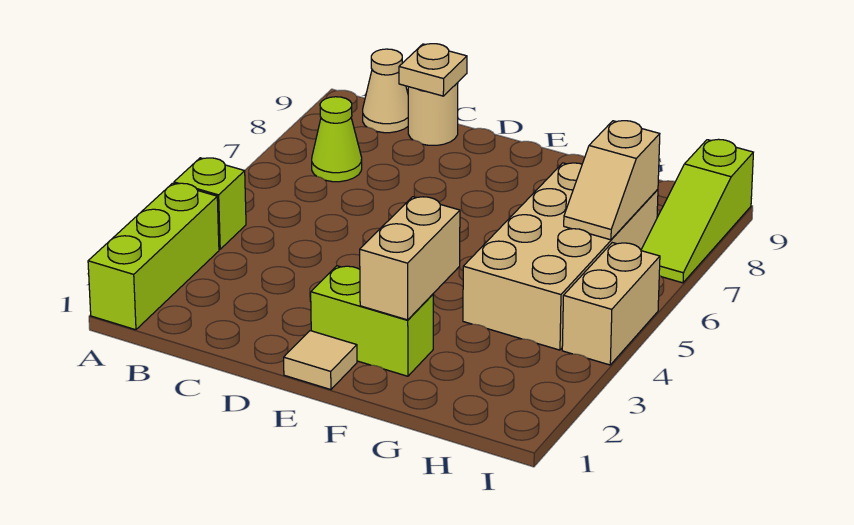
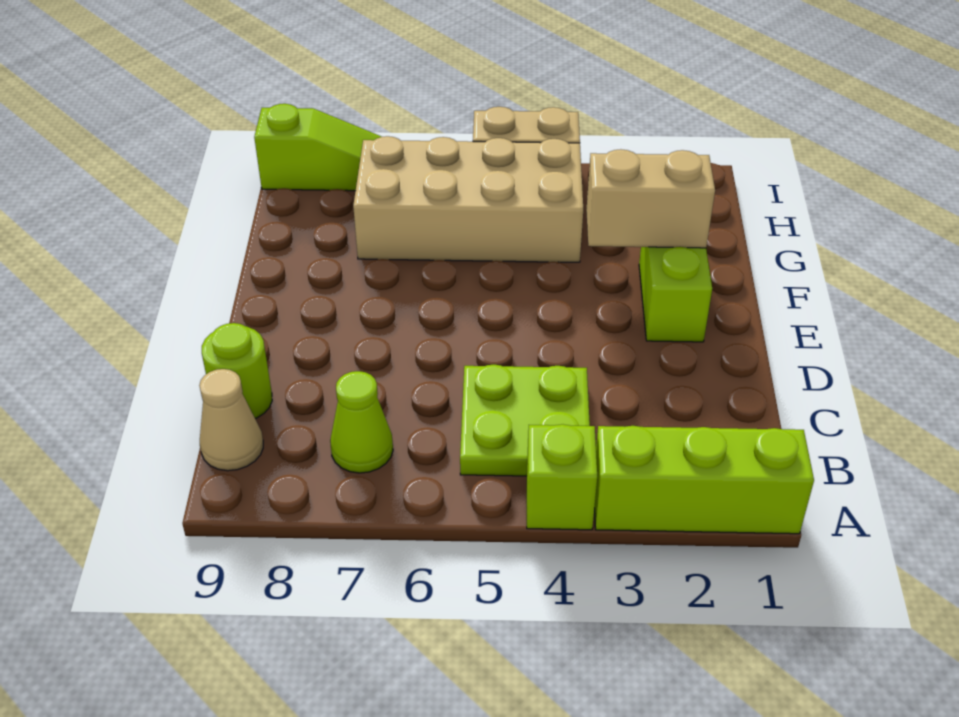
none -> lime 2x2 plate [460,365,590,476]
tan 1x1 round brick [408,83,458,145] -> lime 1x1 round brick [202,323,272,419]
tan 1x1 plate [399,44,467,96] -> none
tan 1x1 tile [284,331,357,390] -> none
tan 1x2 slope [564,121,660,240] -> none

